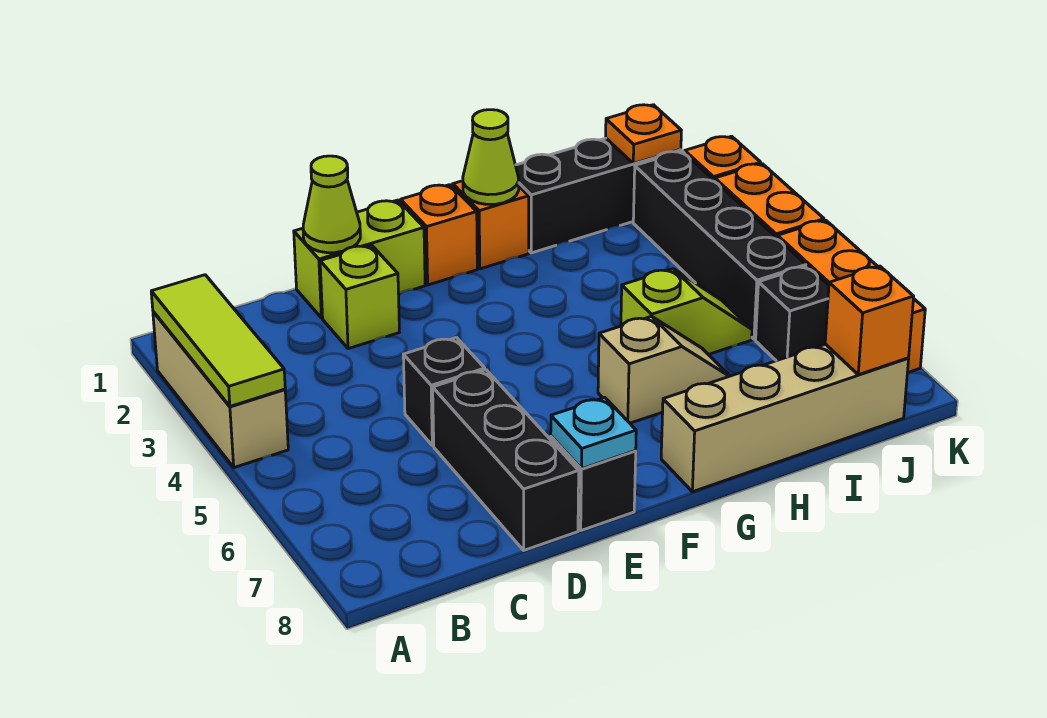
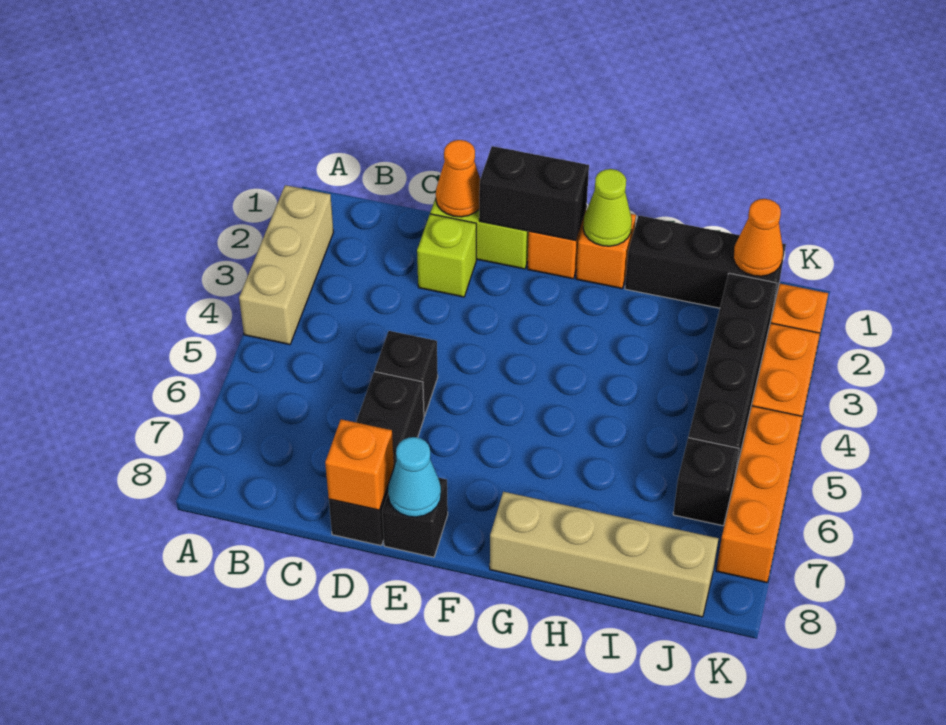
lime 1x3 tile [151,275,285,406] -> none
lime 1x1 cone [303,156,360,253] -> orange 1x1 cone [436,140,480,217]
none -> black 1x2 brick [479,146,589,241]
cyan 1x1 plate [551,398,636,469] -> cyan 1x1 cone [388,437,441,517]
tan 1x2 slope [598,316,730,423] -> none
lime 1x2 slope [621,269,752,355] -> none
orange 1x1 plate [606,105,681,164] -> orange 1x1 cone [733,199,783,276]
orange 1x1 brick [825,266,914,375] -> orange 1x1 brick moved to [325,419,394,510]

